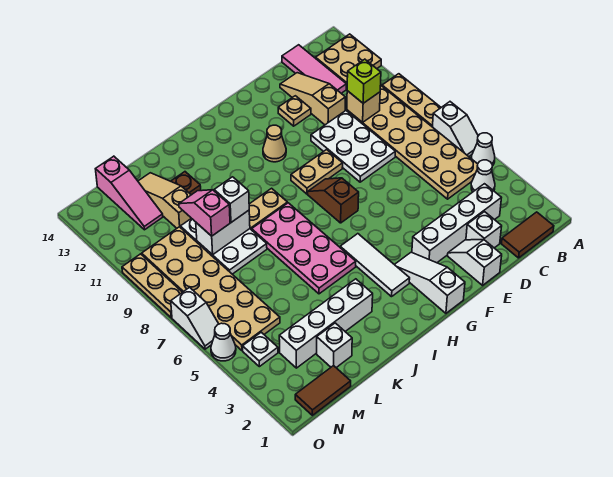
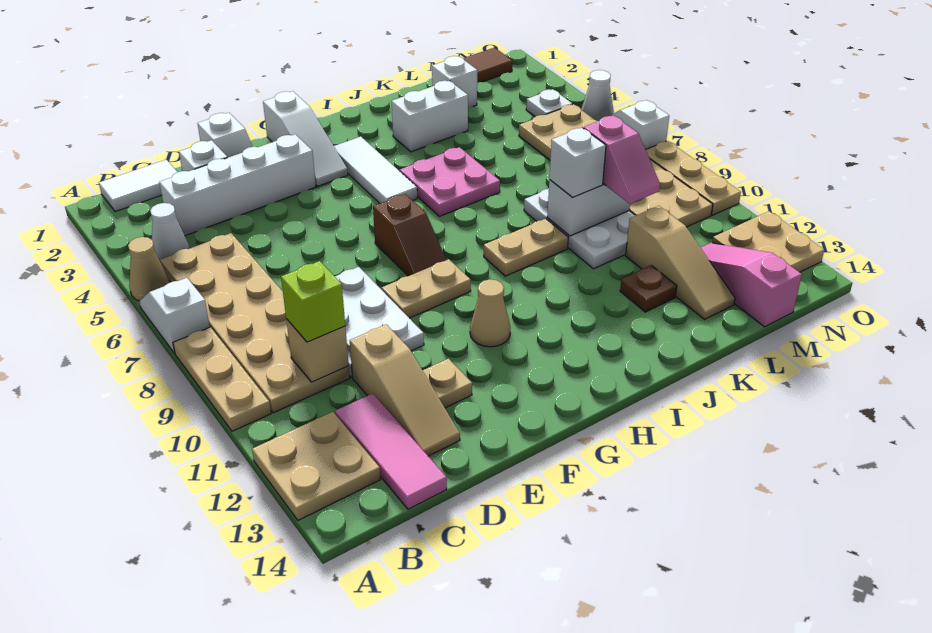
white 1x1 cone [471,133,495,166] -> tan 1x1 cone [128,237,169,301]
brown 1x2 tile [501,212,554,258] -> white 1x2 tile [99,160,177,212]
pink 2x4 plate [252,203,356,294] -> pink 2x2 plate [400,147,500,216]
white 1x4 brick [279,279,373,368] -> white 1x2 brick [392,81,468,152]
none -> tan 2x2 plate [712,211,824,272]

